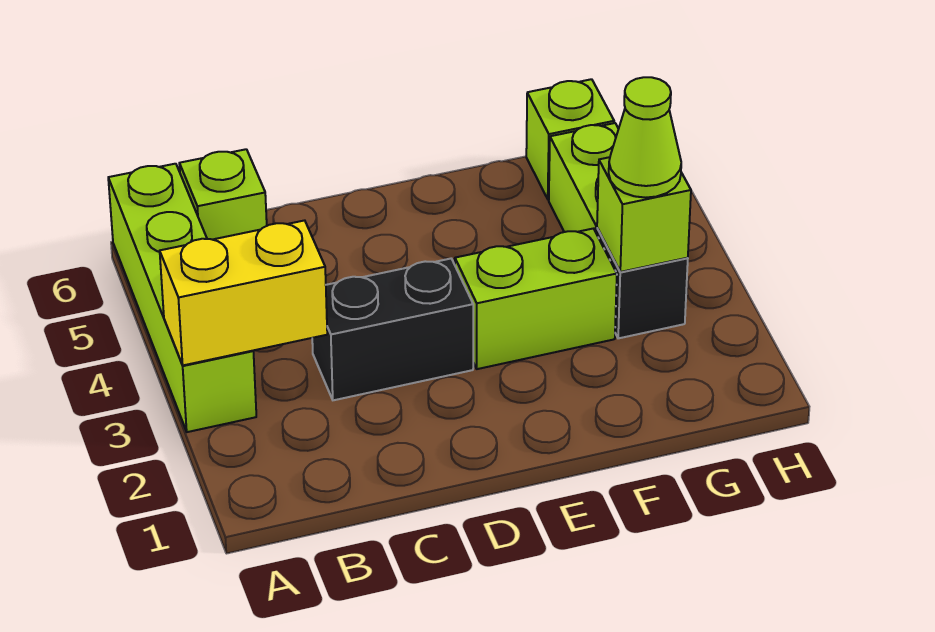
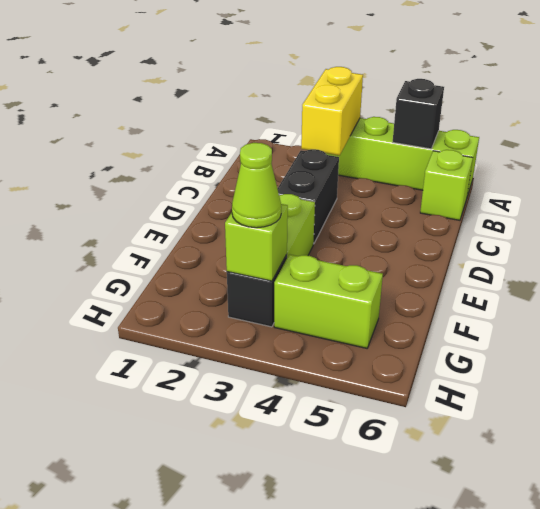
none -> black 1x1 brick [393,79,444,149]
lime 1x1 brick [526,79,614,199] -> none

